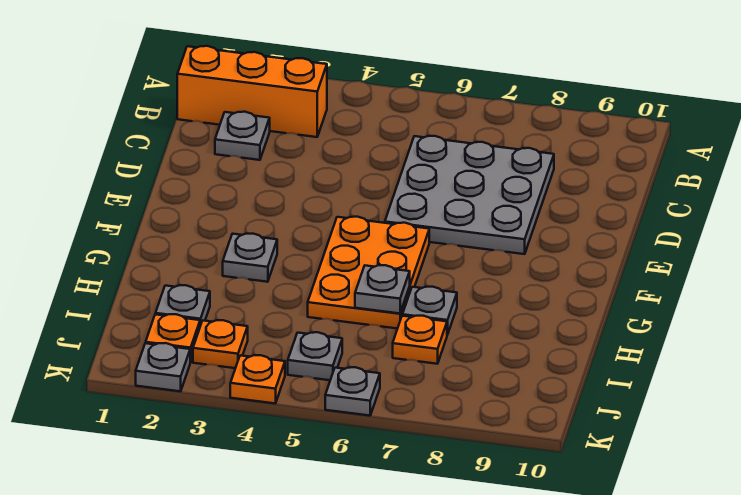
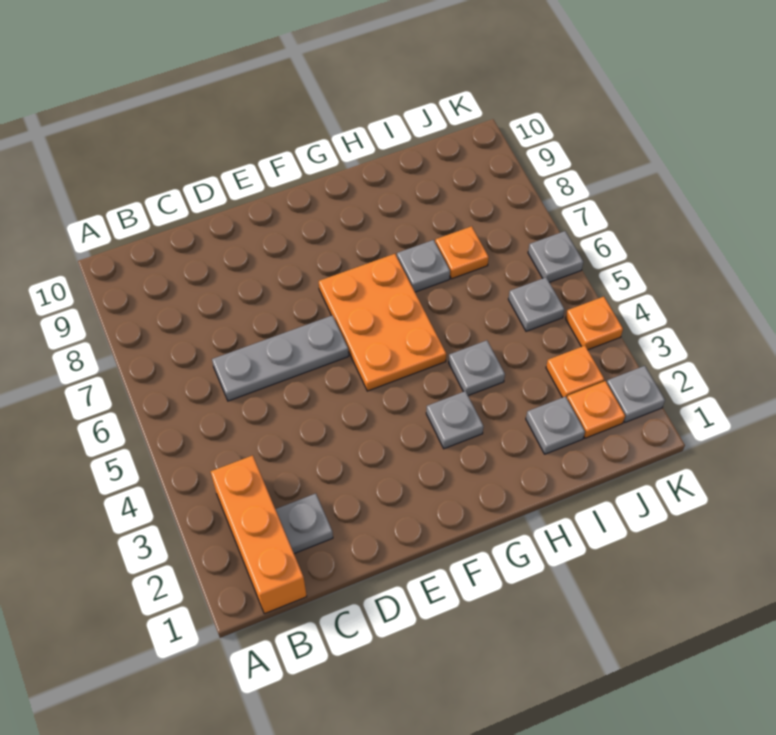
grey 3x3 plate [385,136,554,254] -> grey 1x3 plate [212,315,349,401]
orange 2x3 plate [308,217,429,329] -> orange 2x3 plate turned to [319,254,446,391]
grey 1x1 plate [355,265,410,313] -> grey 1x1 plate moved to [449,340,505,396]

